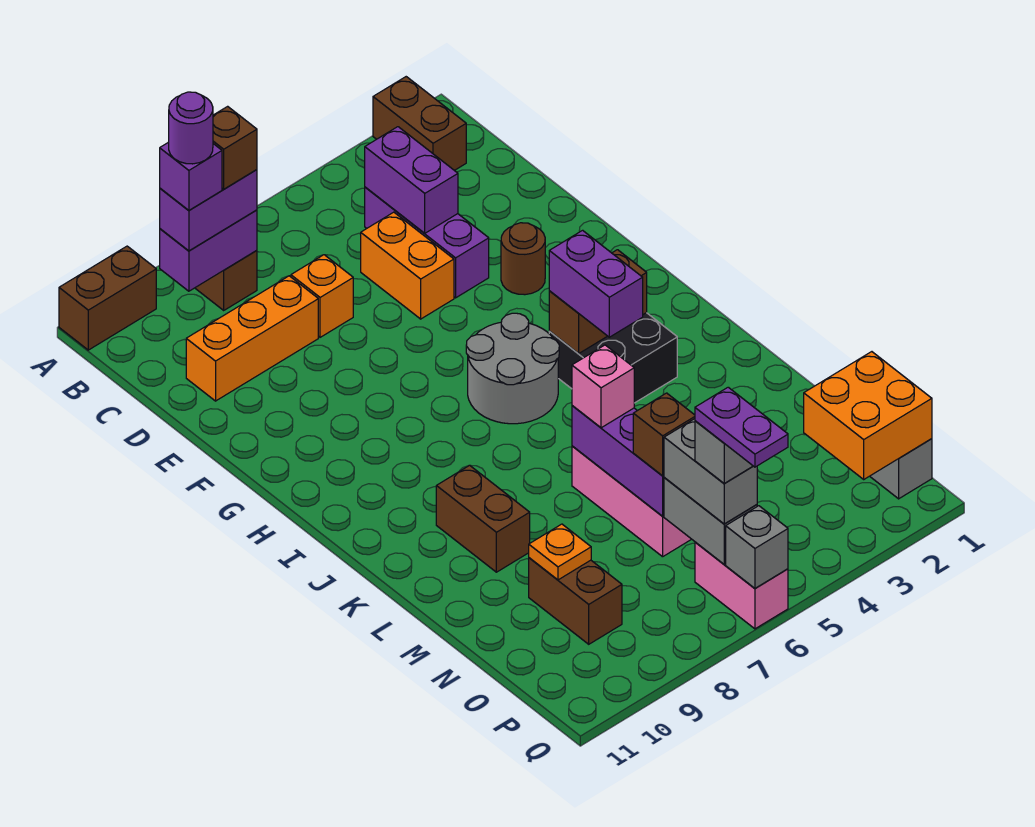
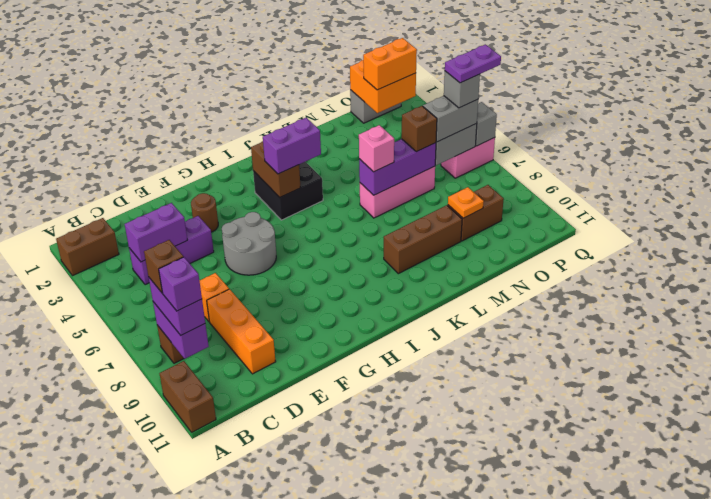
purple 1x1 round brick [169,92,213,164] -> none
orange 1x2 brick [361,212,454,319] -> orange 1x2 brick moved to [363,38,417,90]
grey 2x2 round brick [466,313,559,424] -> grey 2x2 round brick moved to [222,212,276,275]
brown 1x2 brick [436,465,530,572] -> brown 1x3 brick [384,205,462,274]

